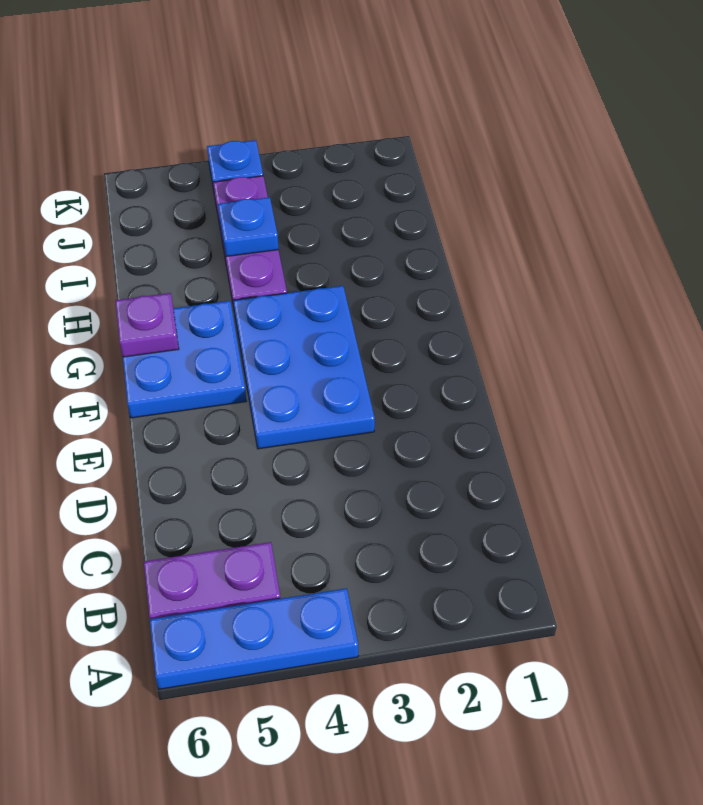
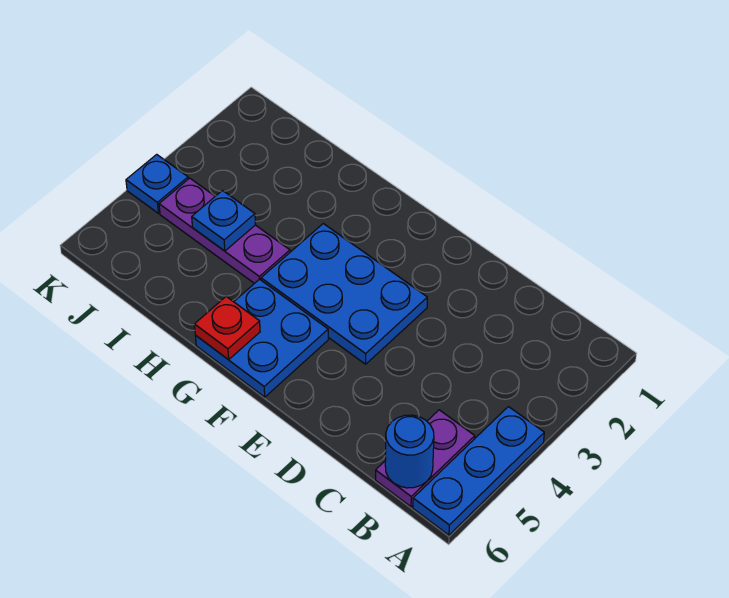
none -> blue 1x1 round brick [385,415,434,488]
purple 1x1 plate [115,293,179,357] -> red 1x1 plate [194,297,260,360]

